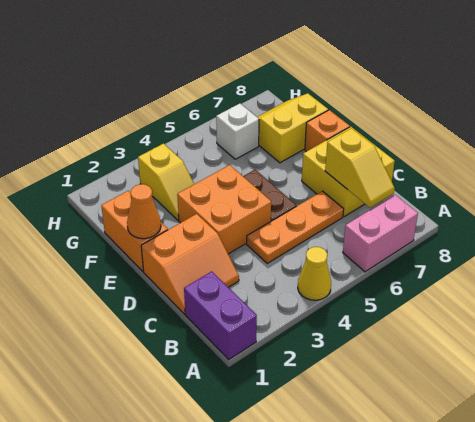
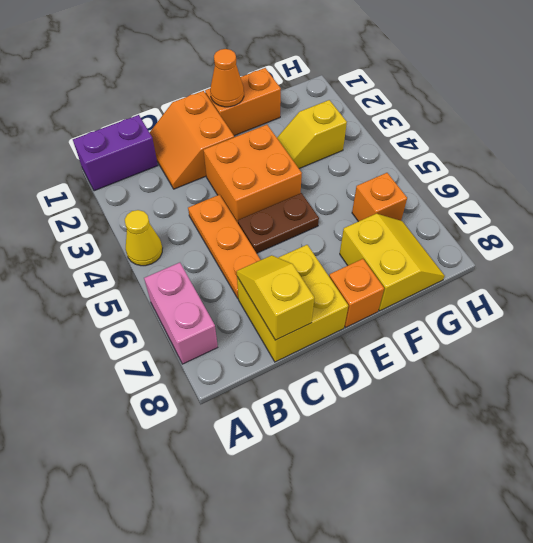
yellow 1x2 slope [325,128,395,208] -> yellow 1x2 slope turned to [237,255,314,340]
white 1x1 brick [216,104,259,159] -> orange 1x1 brick [352,173,407,222]

